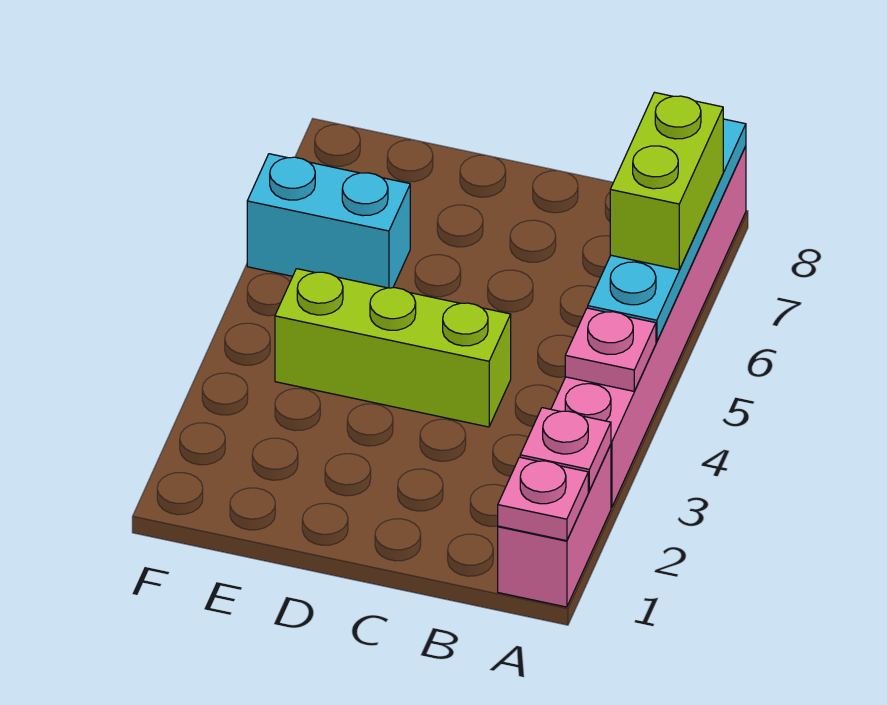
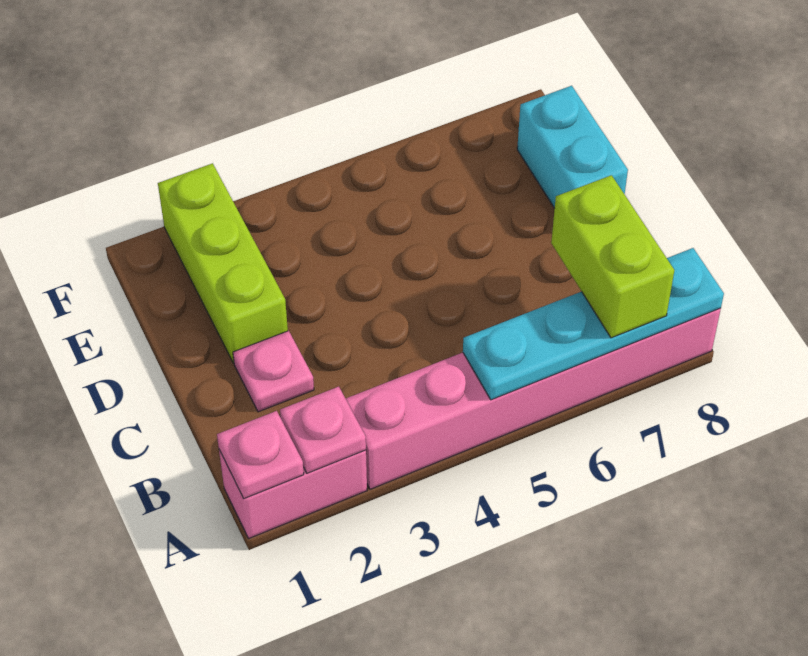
pink 1x1 plate [565,308,656,391] -> pink 1x1 plate moved to [233,331,314,412]
lime 1x2 brick [610,92,723,270] -> lime 1x2 brick turned to [551,175,674,338]
lime 1x3 brick [275,269,511,427] -> lime 1x3 brick moved to [158,163,288,363]
cyan 1x2 brick [247,154,410,288] -> cyan 1x2 brick moved to [517,86,628,208]

